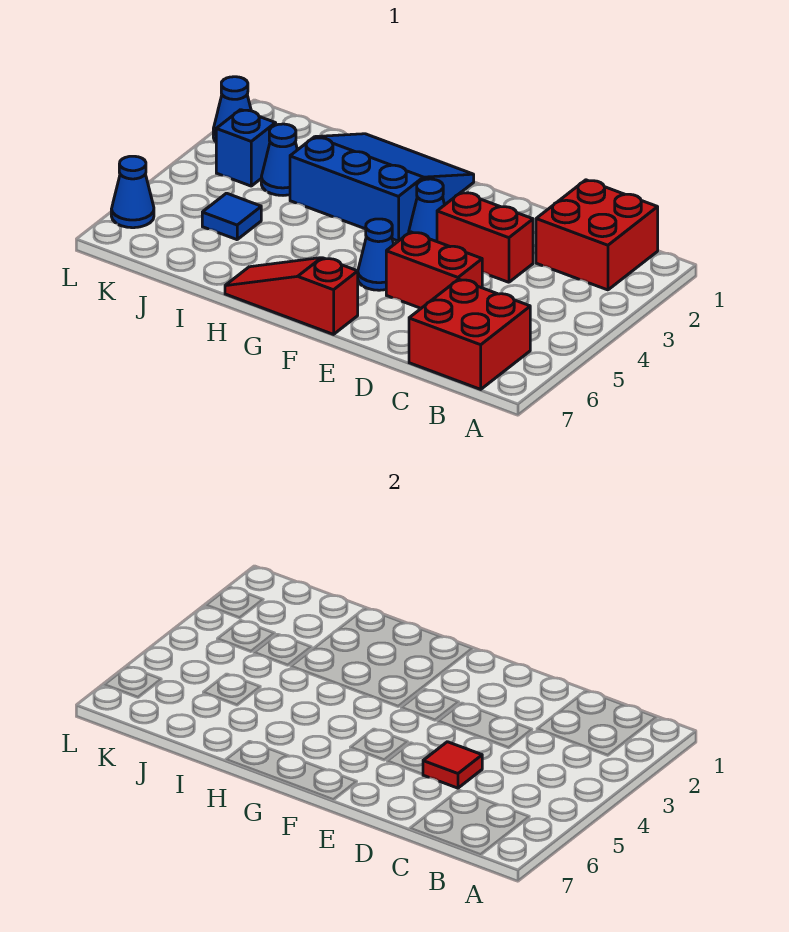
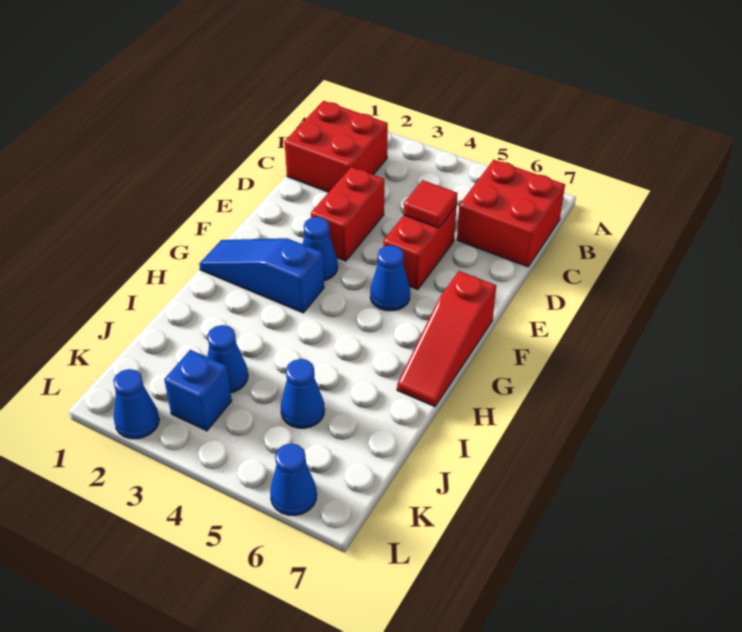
blue 3x3 slope [290,134,474,241] -> blue 1x3 slope [199,238,324,313]
blue 1x1 tile [202,193,261,240] -> blue 1x1 cone [281,359,324,428]

